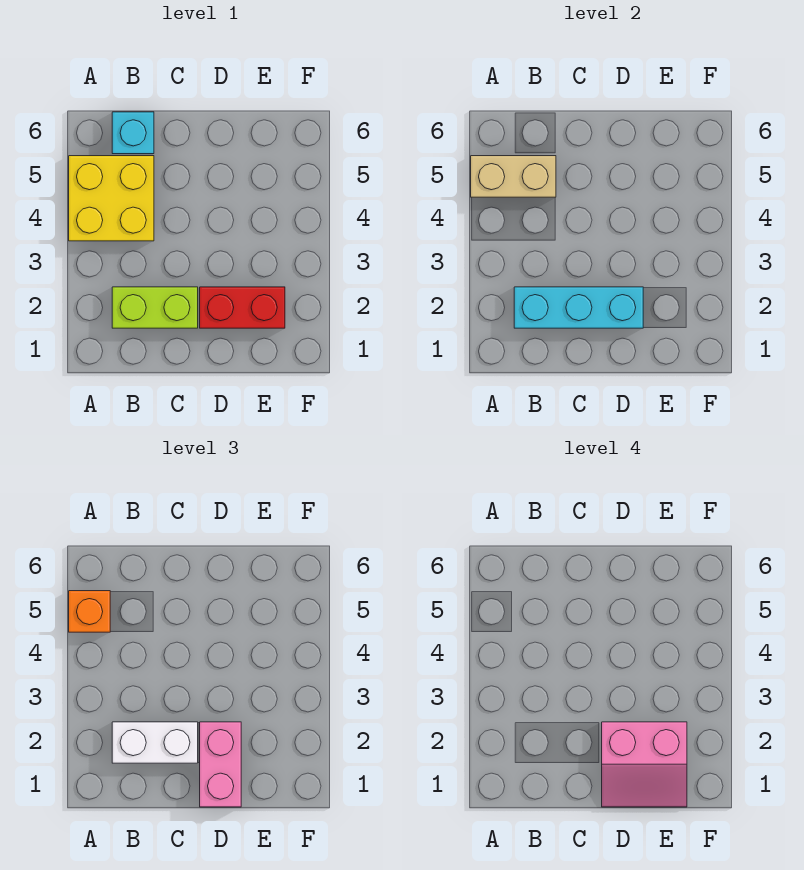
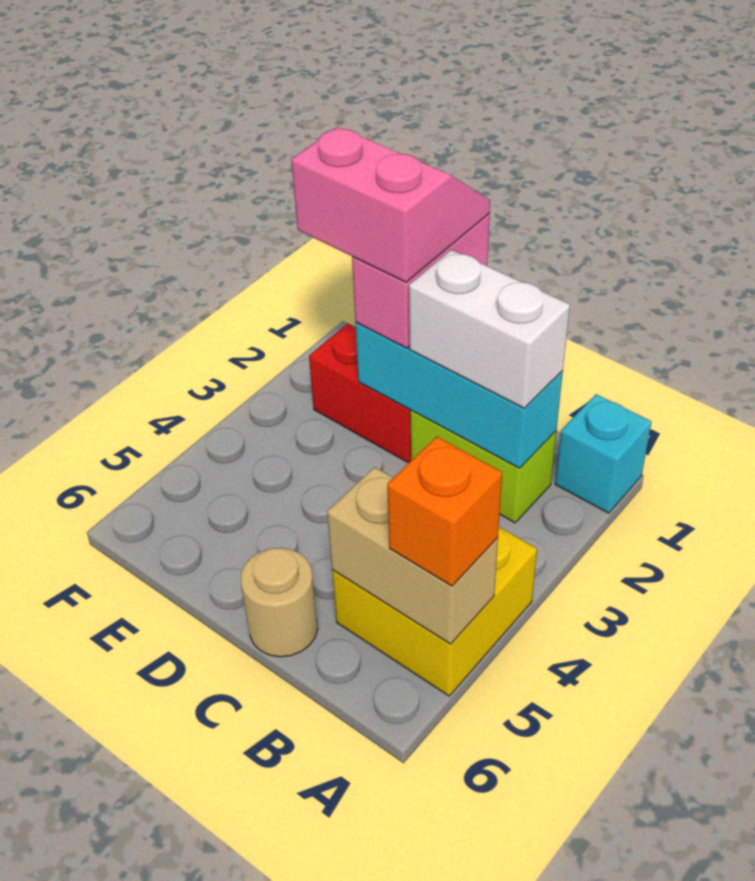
cyan 1x1 brick [112,112,154,154] -> cyan 1x1 brick moved to [555,394,652,513]
none -> tan 1x1 round brick [241,548,318,657]

